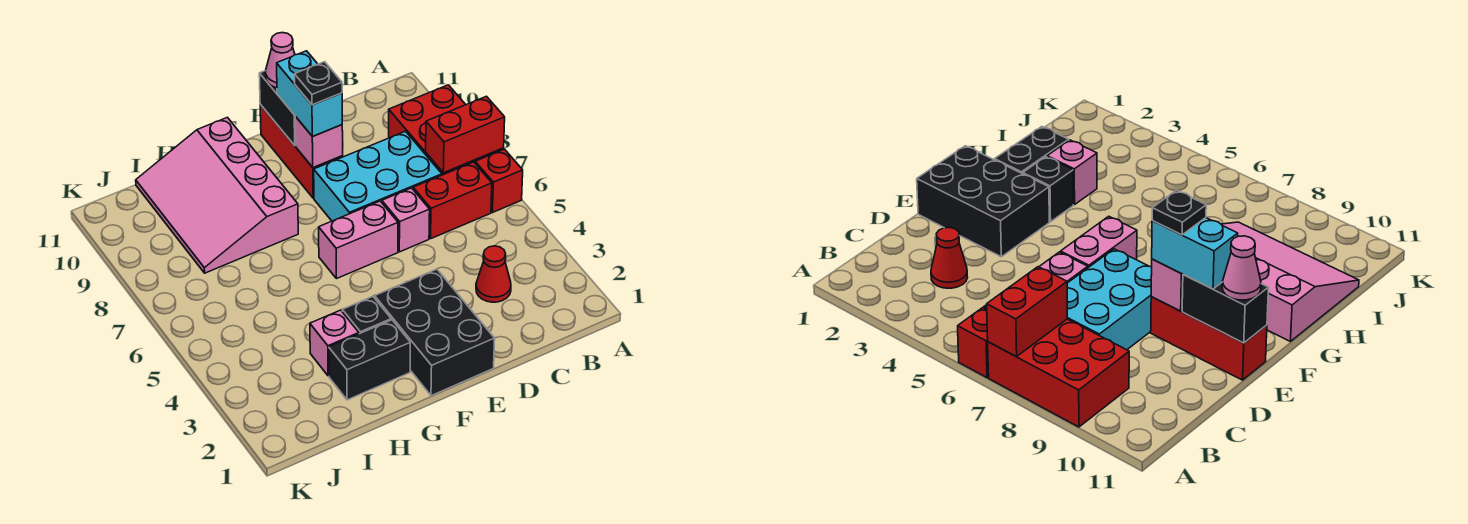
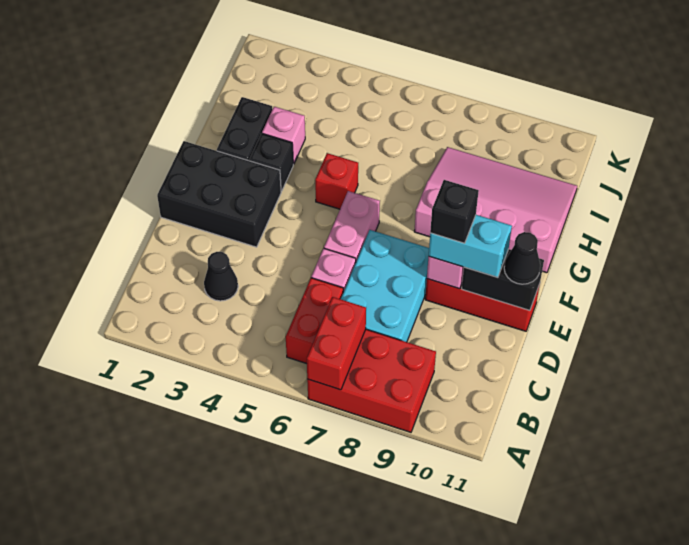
red 1x1 brick [475,149,523,213] -> red 1x1 brick moved to [315,153,358,209]
red 1x1 cone [476,246,511,302] -> black 1x1 cone [204,252,238,301]
black 1x1 plate [294,62,342,105] -> black 1x1 brick [430,180,479,243]
pink 1x1 cone [266,33,295,88] -> black 1x1 cone [504,232,540,284]

